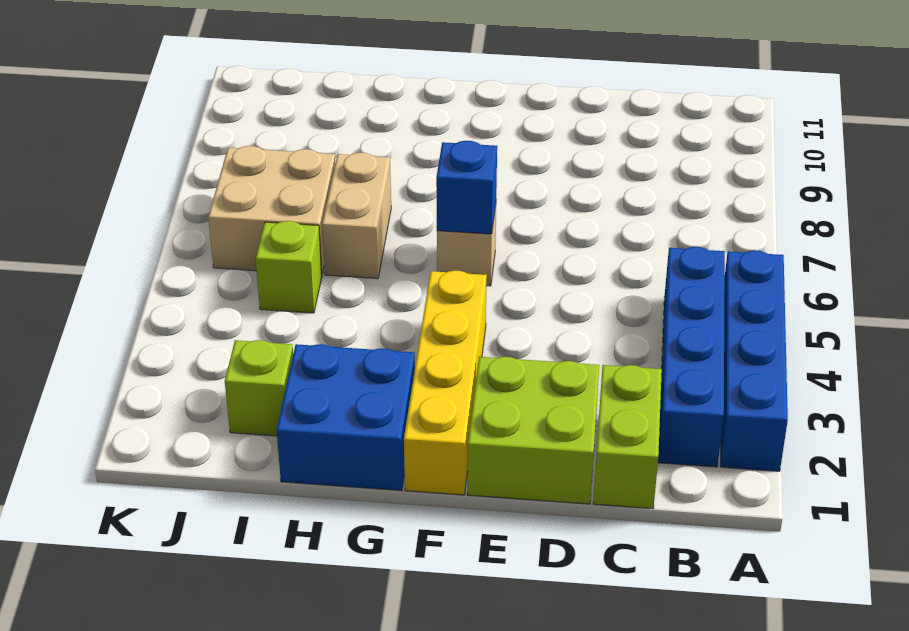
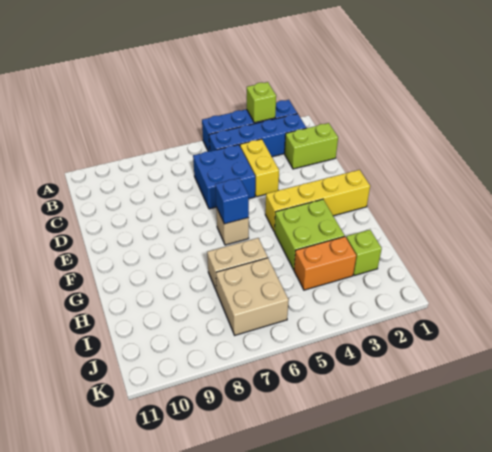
none -> yellow 1x2 brick [240,139,279,197]
lime 2x2 brick [467,357,599,504] -> lime 2x2 brick moved to [275,199,345,270]
blue 2x2 brick [277,344,415,490] -> blue 2x2 brick moved to [193,145,255,209]
none -> orange 1x2 brick [294,237,356,290]
lime 1x1 brick [256,221,322,313] -> lime 1x1 brick moved to [247,82,276,123]

